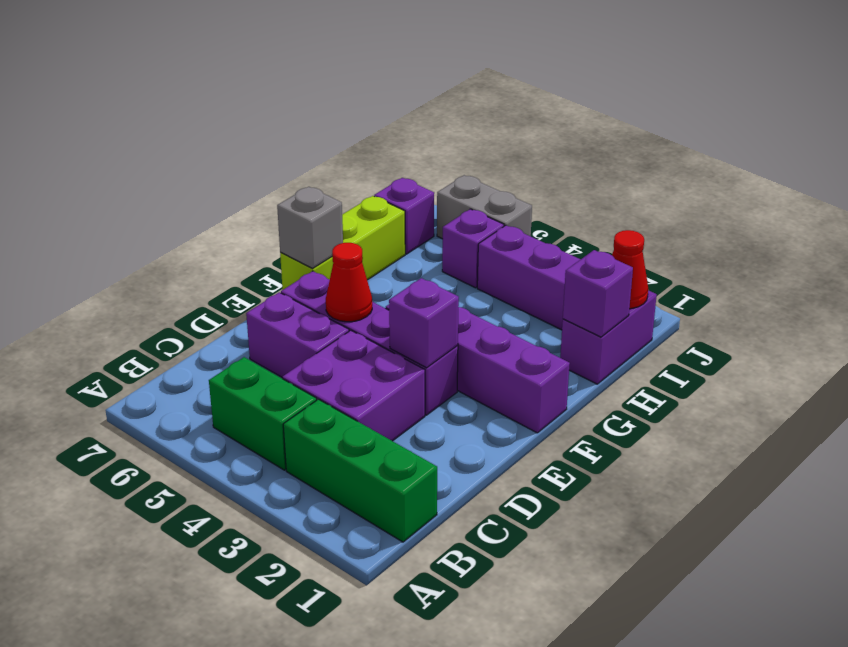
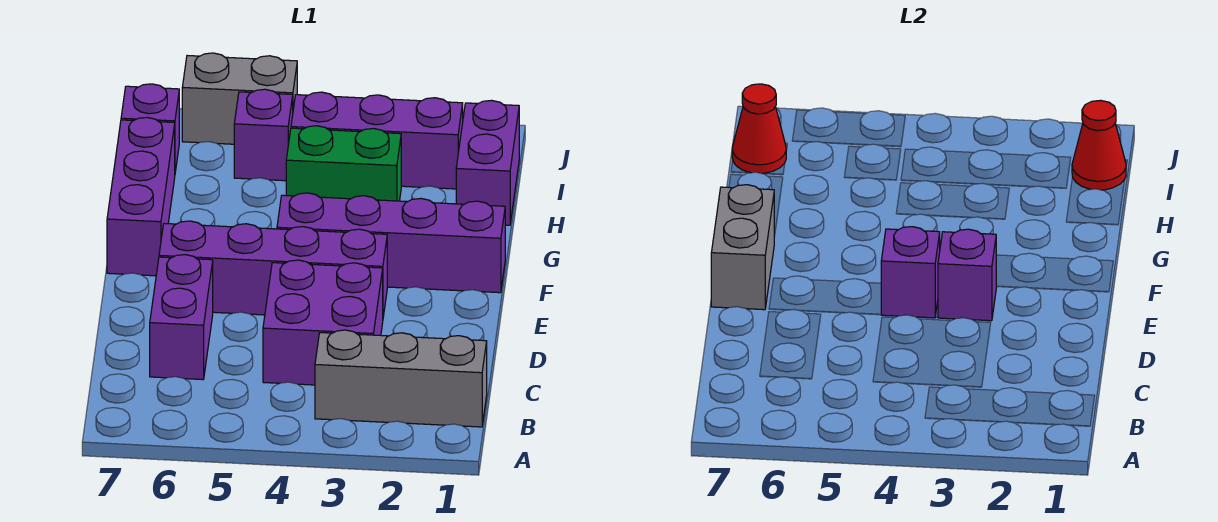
green 1x3 brick [283,399,437,542] -> grey 1x3 brick [315,330,487,427]
green 1x2 brick [209,357,317,470] -> green 1x2 brick moved to [286,126,401,201]
purple 1x2 brick [246,292,349,377] -> purple 1x2 brick turned to [150,255,213,380]
red 1x1 cone [326,243,372,322] -> red 1x1 cone moved to [732,84,786,174]
lime 1x3 brick [280,196,405,290] -> purple 1x3 brick [107,117,175,276]
grey 1x1 brick [277,187,343,268] -> grey 1x2 brick [711,185,774,310]
purple 1x1 brick [563,250,633,337] -> purple 1x1 brick moved to [881,227,940,318]

